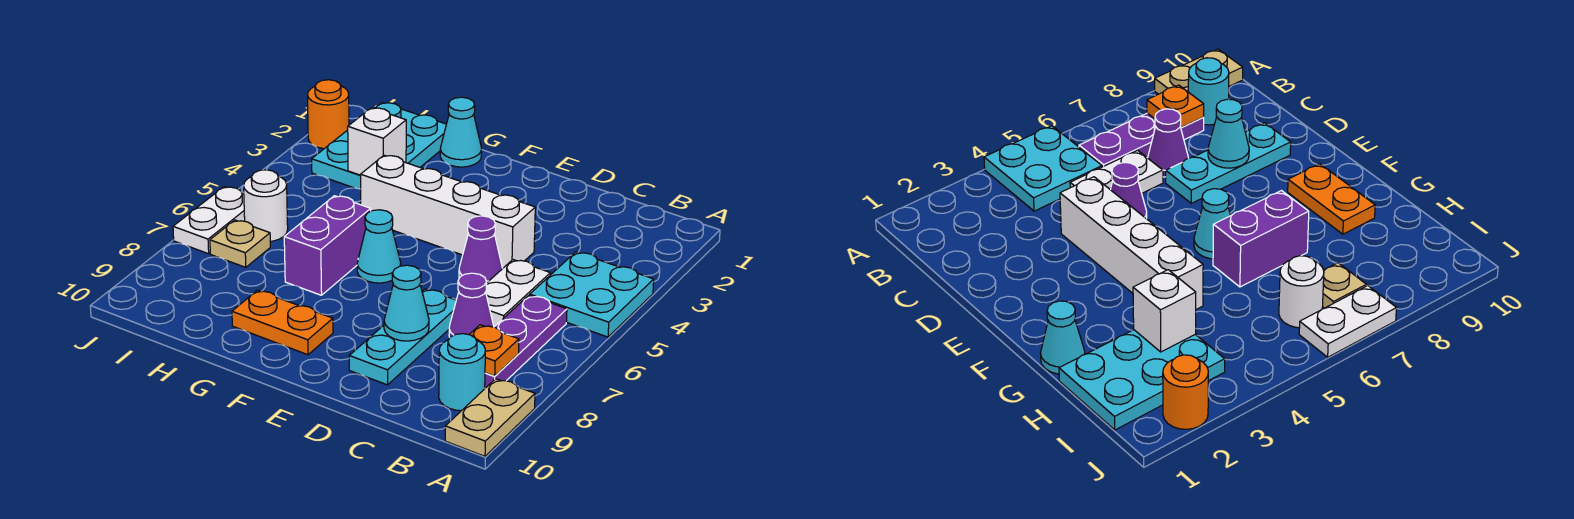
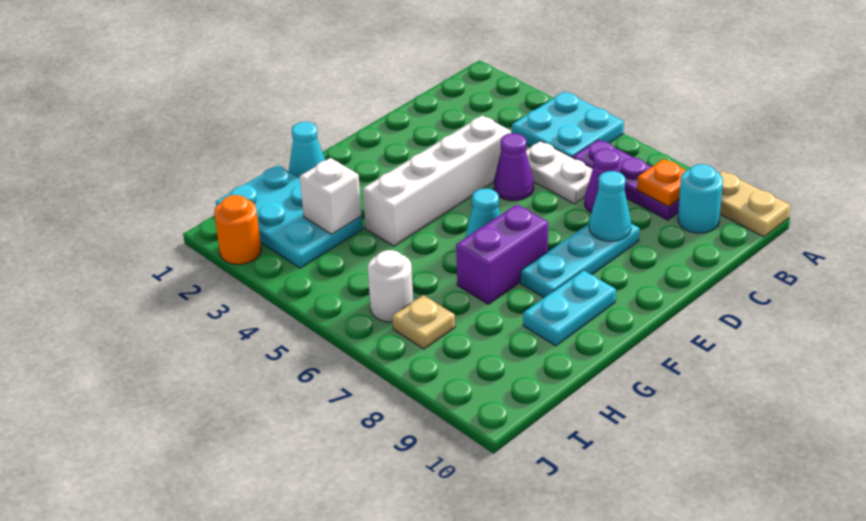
cyan 1x3 plate [349,289,456,385] -> cyan 1x3 plate turned to [521,224,640,298]
orange 1x2 plate [232,290,333,355] -> cyan 1x2 plate [523,270,616,346]
purple 1x2 brick [284,196,371,295] -> purple 1x2 brick turned to [456,204,548,304]
white 1x2 plate [173,187,245,254] -> none

